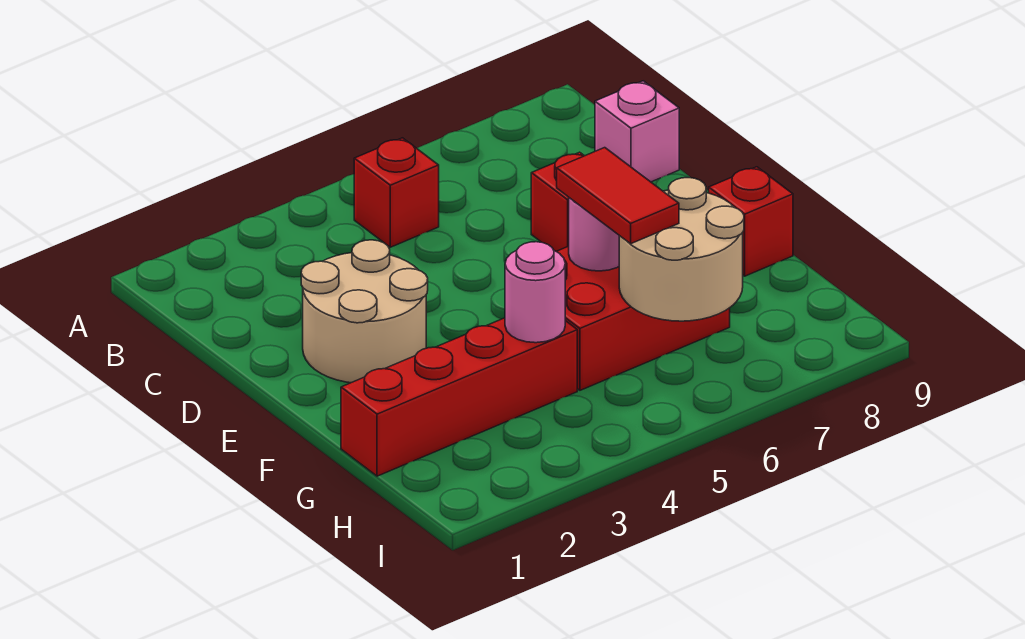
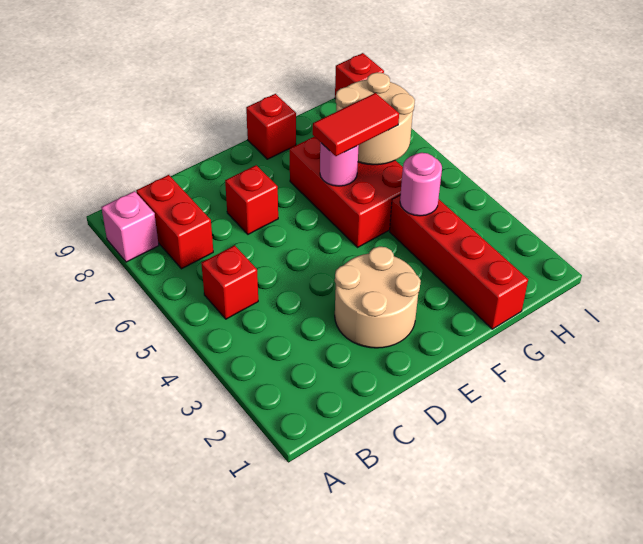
none -> red 1x2 brick [136,175,213,269]
pink 1x1 brick [595,81,679,182] -> pink 1x1 brick moved to [101,191,159,262]
none -> red 1x1 brick [335,53,384,99]

